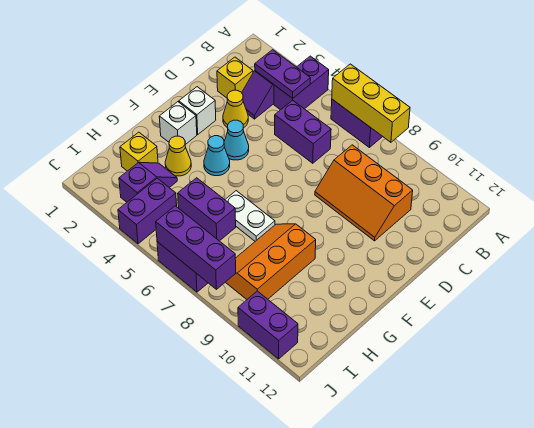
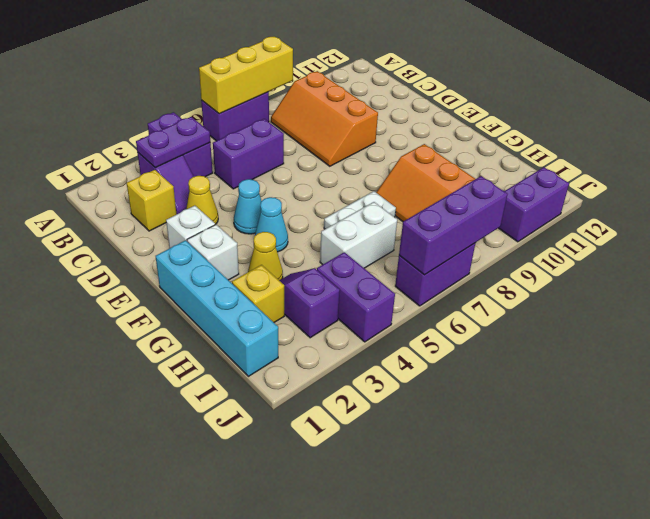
orange 2x3 slope [315,145,413,241] -> orange 2x3 slope turned to [271,71,378,166]
none -> cyan 1x4 brick [156,240,278,376]
purple 1x2 brick [178,178,236,241] -> white 1x2 brick [320,202,397,268]

